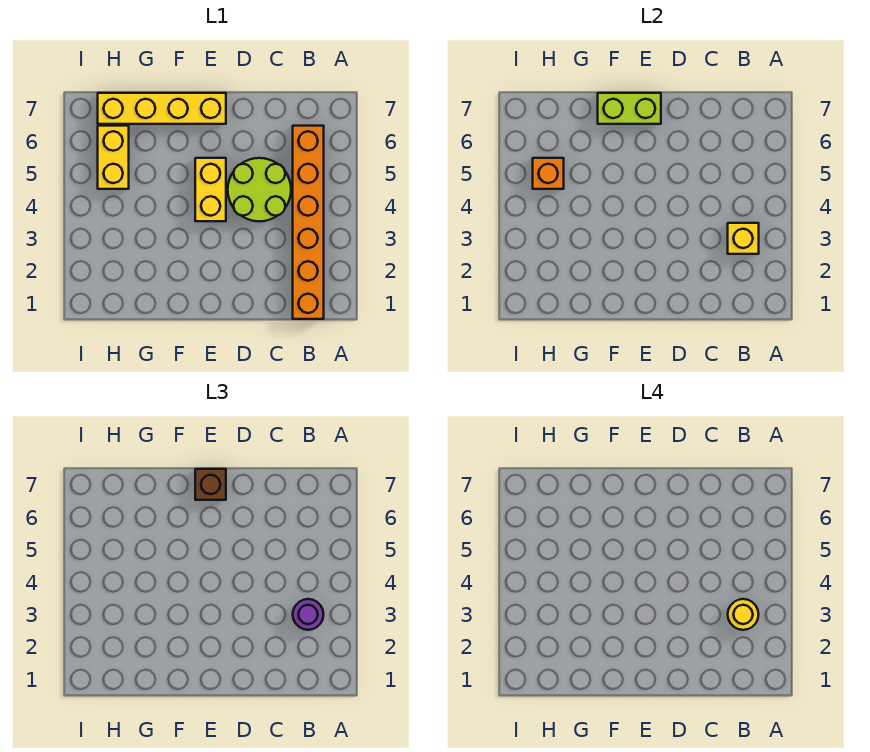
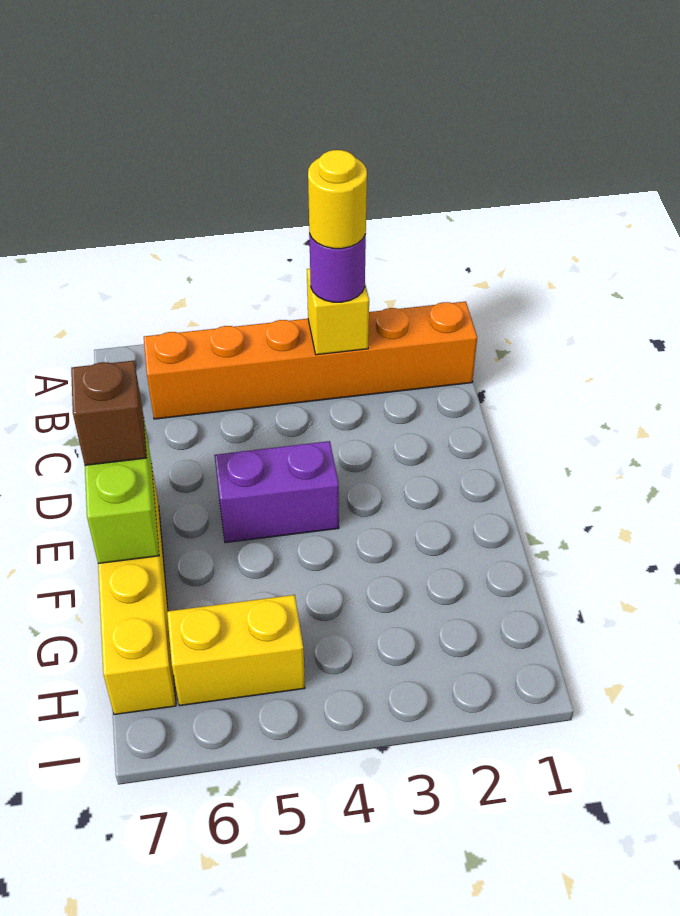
lime 2x2 round brick [228,158,291,221] -> none
yellow 1x2 brick [195,158,226,221] -> purple 1x2 brick [214,441,339,543]
orange 1x1 brick [533,158,564,189] -> none

